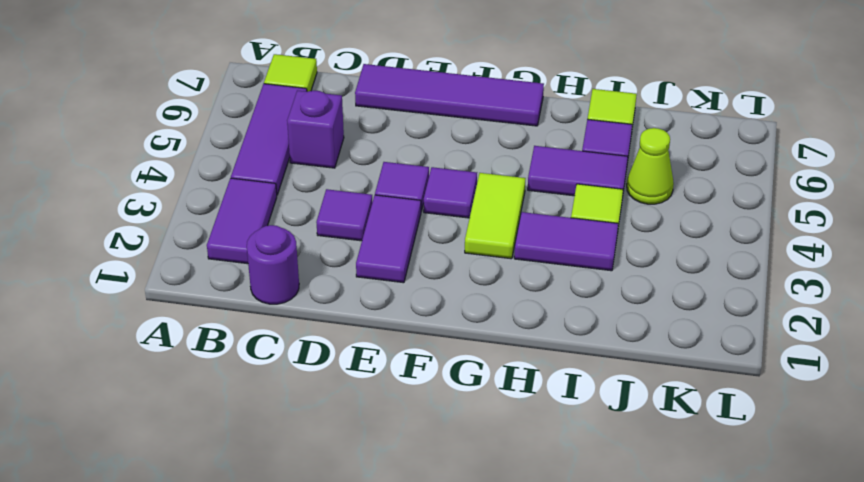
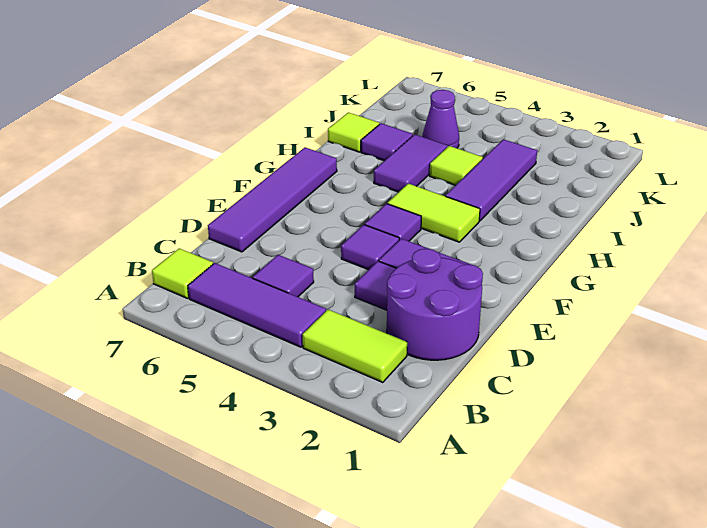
purple 1x2 tile [207,178,277,264] -> lime 1x2 tile [302,309,407,383]
purple 1x1 round brick [247,225,299,304] -> purple 2x2 round brick [387,249,483,360]
purple 1x1 brick [287,90,344,168] -> purple 1x1 tile [253,255,314,297]
purple 1x2 tile [514,212,618,271] -> purple 1x3 tile [446,139,537,221]
lime 1x1 cone [627,128,674,204] -> purple 1x1 cone [422,90,459,148]

